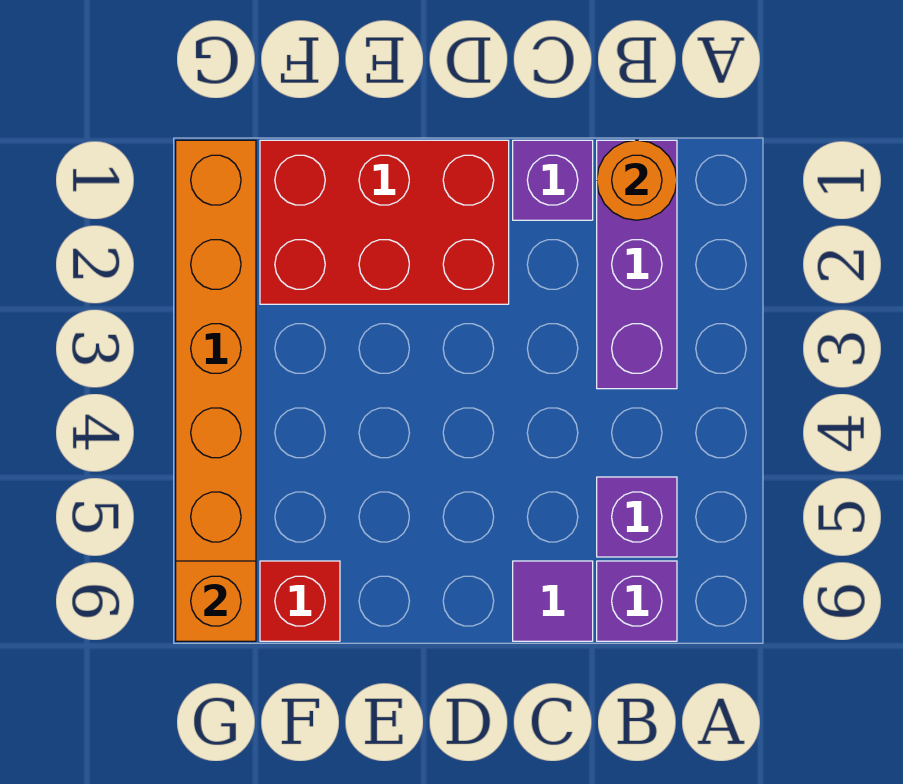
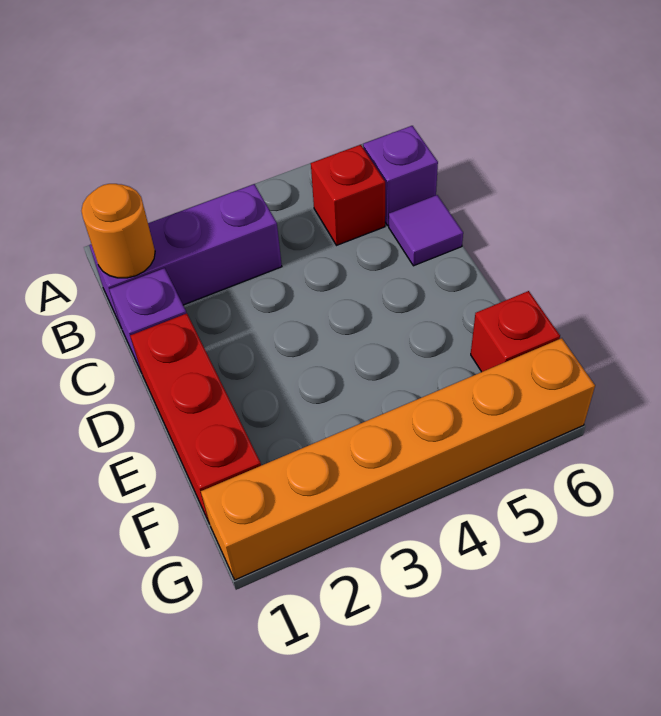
purple 1x1 brick [597,477,677,557] -> red 1x1 brick [311,145,385,246]
red 2x3 brick [260,140,509,304] -> red 1x3 brick [130,313,261,524]
orange 1x1 brick [176,561,256,641] -> none

